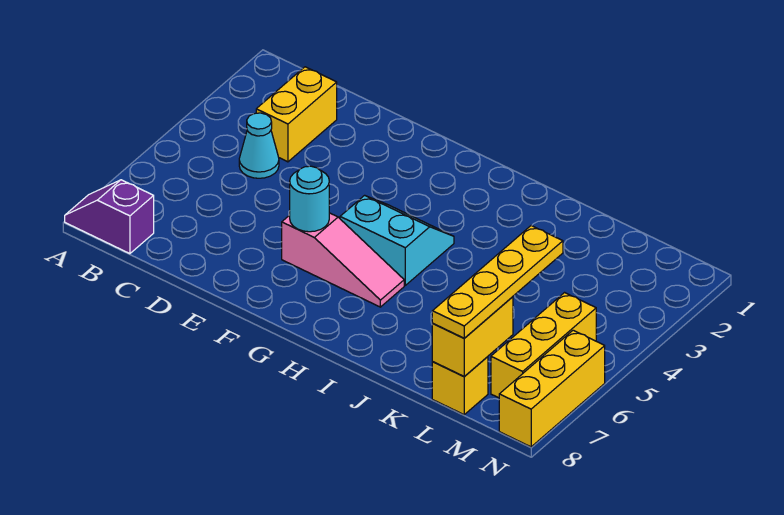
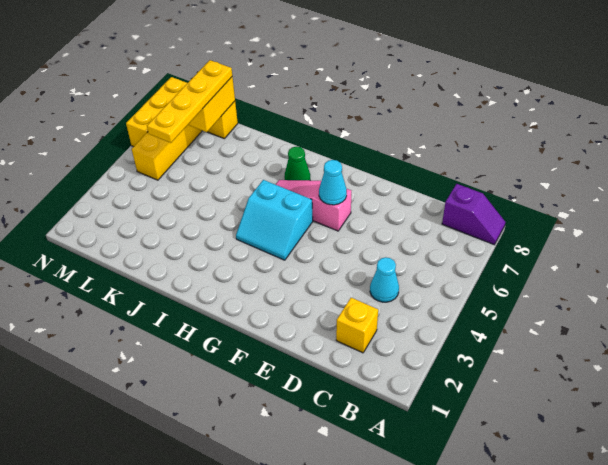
yellow 1x2 brick [256,67,337,162] -> yellow 1x1 brick [336,298,378,353]
cyan 1x1 round brick [290,166,329,232] -> cyan 1x1 cone [319,160,347,205]
none -> green 1x1 cone [285,147,310,180]

